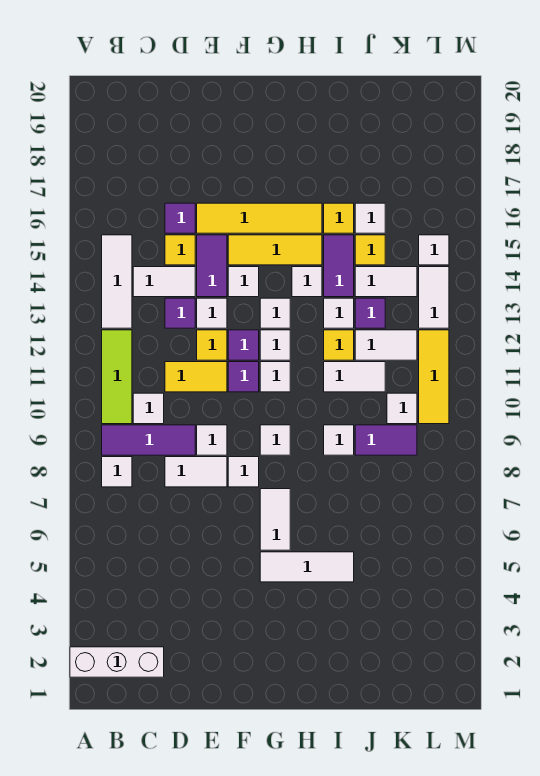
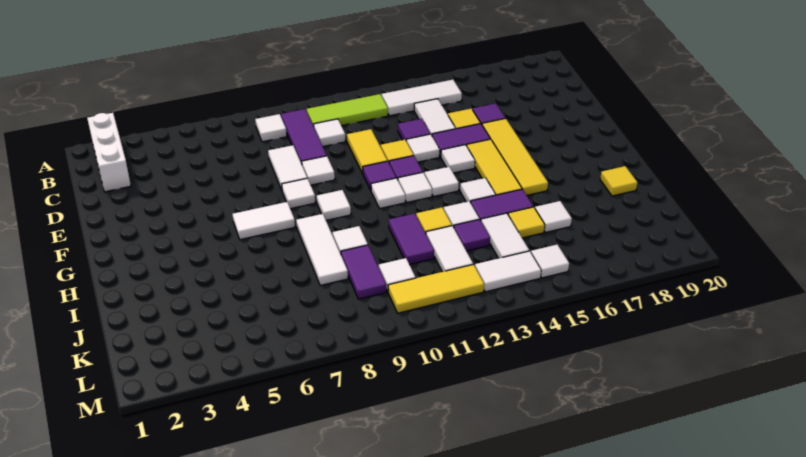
white 1x3 tile [260,552,354,582] -> white 1x3 tile moved to [296,214,348,285]
white 1x2 tile [324,362,385,392] -> purple 1x2 tile [389,214,434,264]
yellow 1x1 tile [324,203,354,233] -> yellow 1x1 tile moved to [600,166,637,196]

